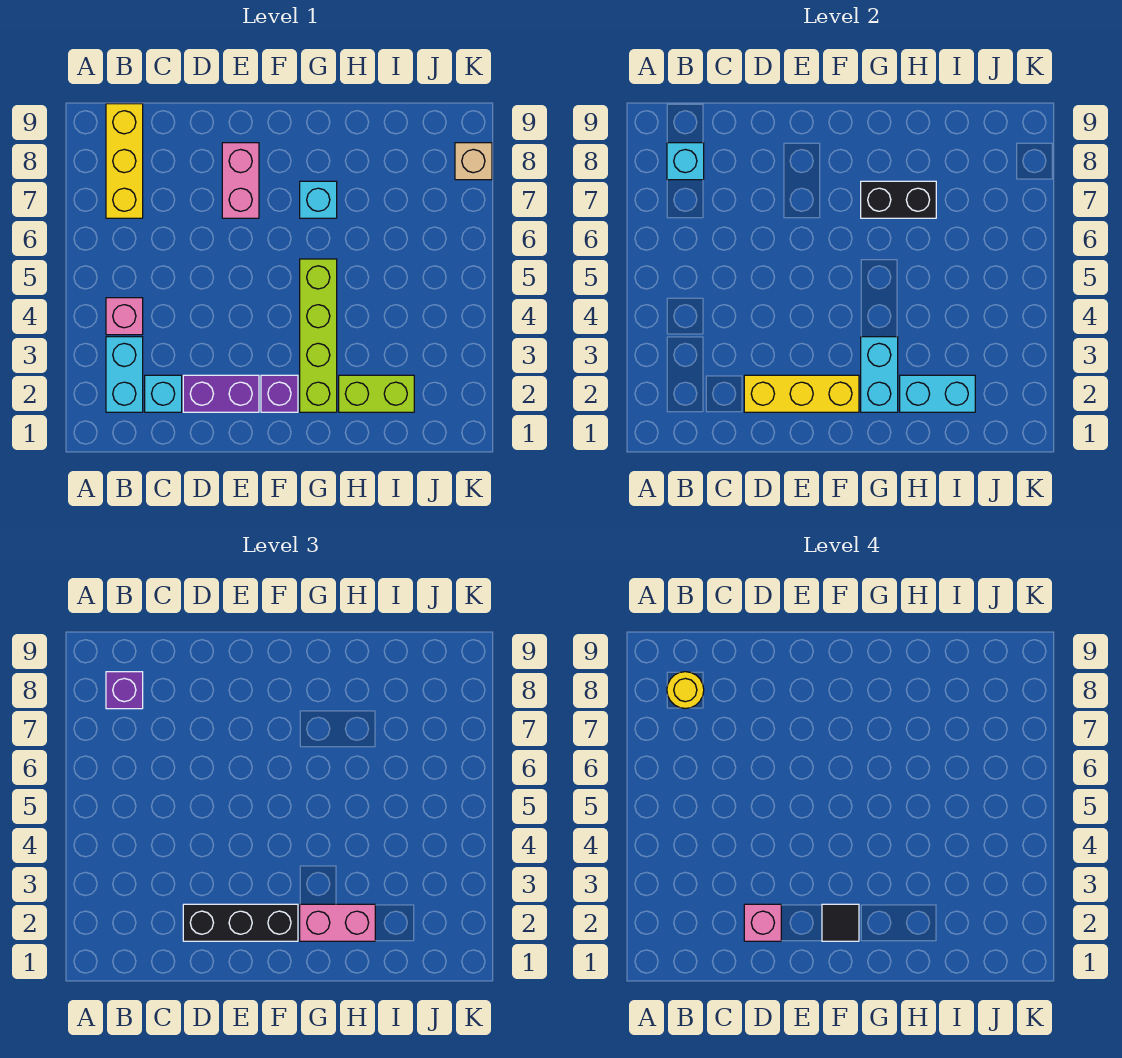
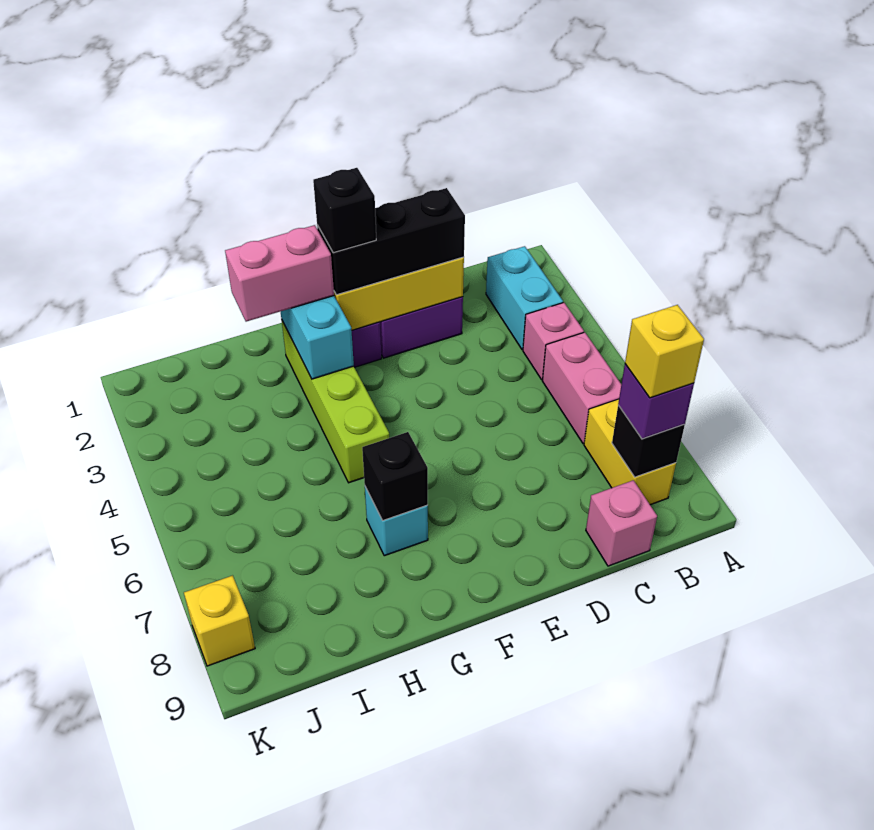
yellow 1x3 brick [106,104,143,218] -> yellow 1x2 brick [584,399,676,505]
cyan 1x1 brick [667,143,704,180] -> black 1x1 brick [612,405,685,477]
yellow 1x1 round brick [667,672,704,709] -> yellow 1x1 brick [625,305,704,398]
cyan 1x1 brick [145,375,182,412] -> none
pink 1x1 brick [744,904,781,941] -> pink 1x1 brick moved to [586,480,657,566]
pink 1x2 brick [222,143,259,218] -> pink 1x2 brick moved to [542,332,621,443]
black 1x1 tile [822,904,859,941] -> black 1x1 brick [313,168,376,253]
black 1x2 brick [861,181,936,218] -> black 1x1 brick [362,432,428,521]
lime 1x2 brick [339,375,414,412] -> none
cyan 1x2 brick [900,375,975,412] -> none
tan 1x1 brick [455,143,492,180] -> yellow 1x1 brick [184,576,255,666]

